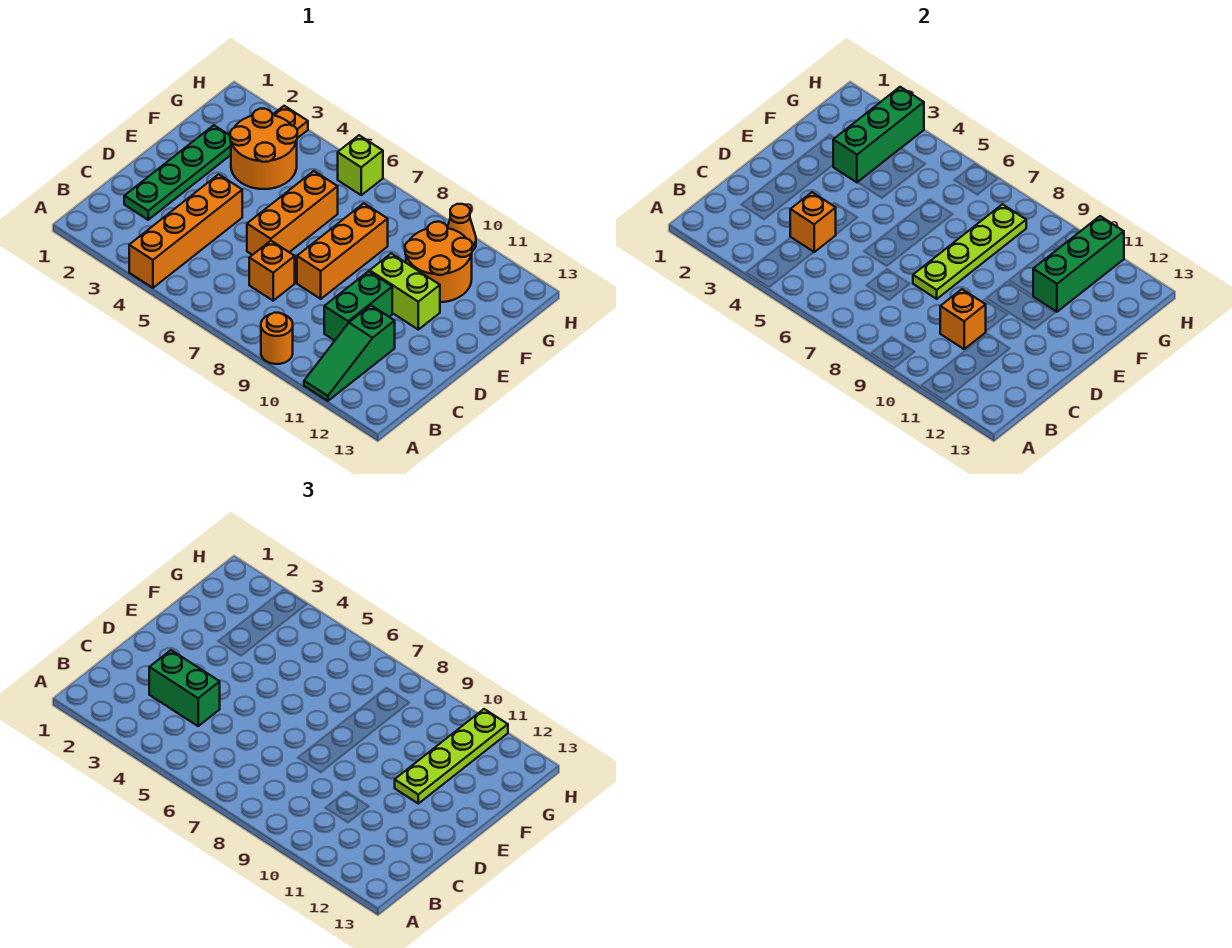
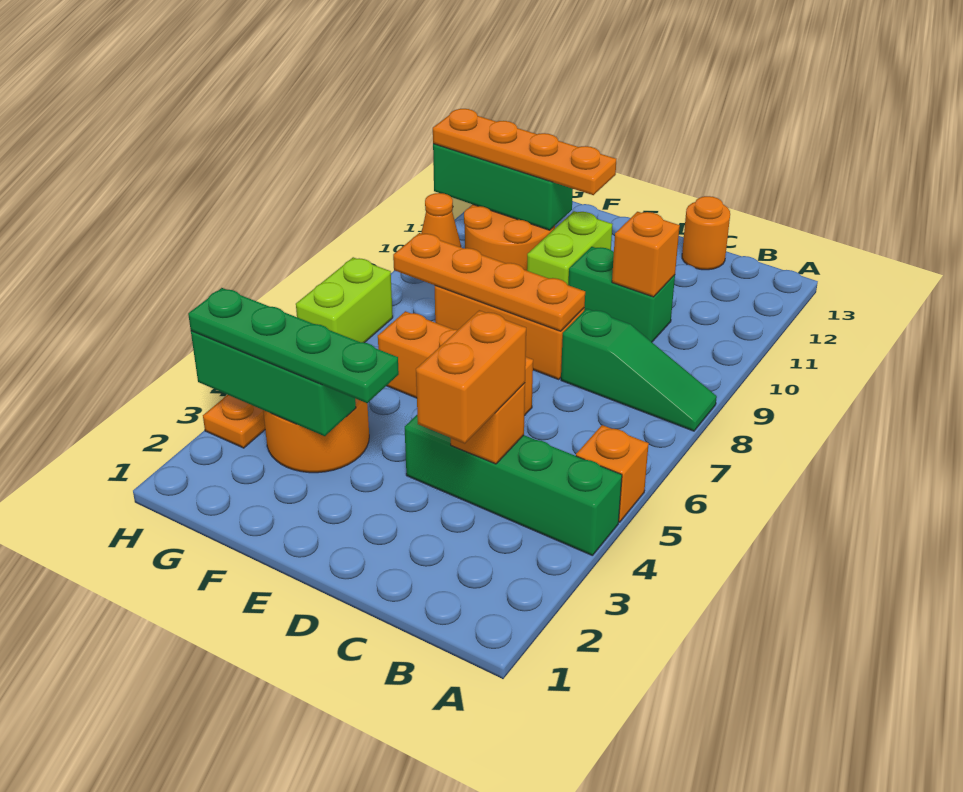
orange 1x4 brick [129,174,242,288] -> green 1x4 brick [405,415,622,556]
orange 1x1 round brick [261,313,293,364] -> orange 1x1 round brick moved to [682,196,730,270]
green 1x3 slope [304,305,395,401] -> green 1x3 slope moved to [561,309,717,431]
green 1x4 plate [124,125,231,220] -> green 1x4 plate moved to [188,288,399,403]
green 1x2 brick [149,650,220,726] -> orange 1x2 brick [416,310,526,444]
orange 1x1 brick [249,241,295,301] -> orange 1x1 brick moved to [576,425,649,522]
lime 1x4 plate [913,204,1026,299] -> orange 1x4 plate [393,233,585,331]
lime 1x4 plate [395,709,508,804] -> orange 1x4 plate [433,109,616,195]
lime 1x1 brick [338,135,383,195] -> lime 1x2 brick [296,257,393,343]

